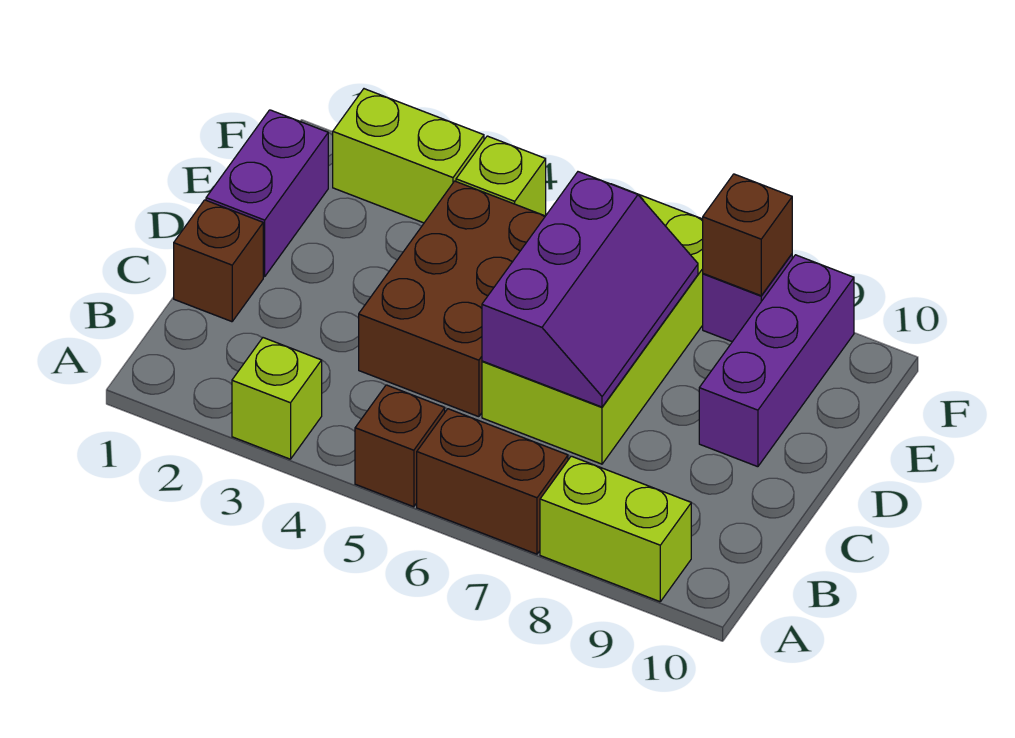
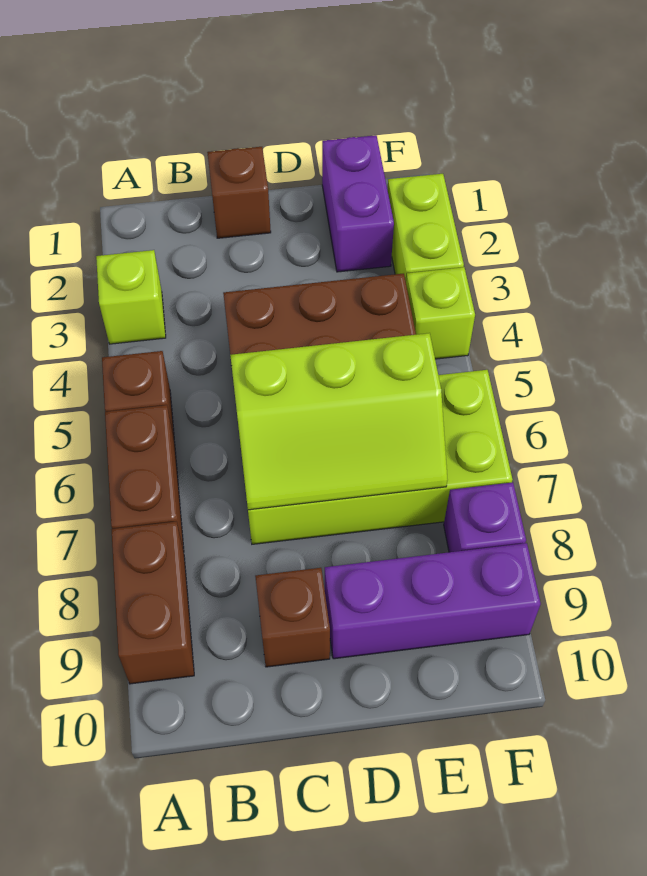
lime 1x2 brick [540,456,691,602] -> brown 1x2 brick [111,521,194,684]
purple 2x3 slope [482,172,698,407] -> lime 2x3 slope [230,333,448,510]
purple 1x2 brick [206,110,328,277] -> purple 1x2 brick turned to [322,135,394,272]
brown 1x1 brick [703,174,792,296] -> brown 1x1 brick moved to [255,568,330,667]

